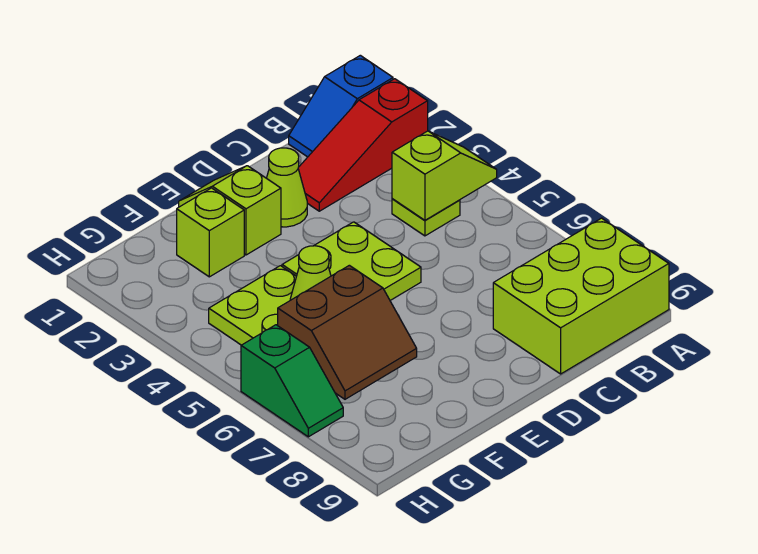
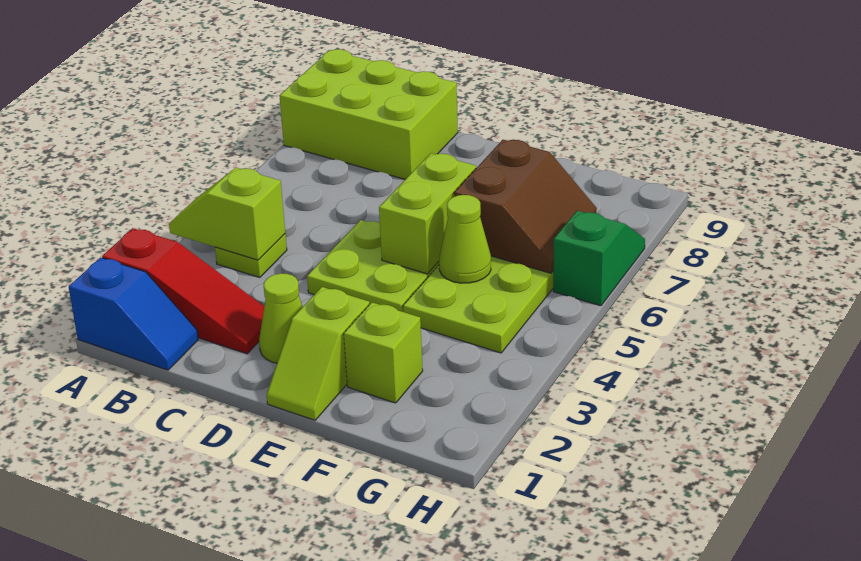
none -> lime 1x2 brick [379,153,476,274]
brown 2x2 slope [278,265,417,399] -> brown 2x2 slope turned to [454,140,597,273]

